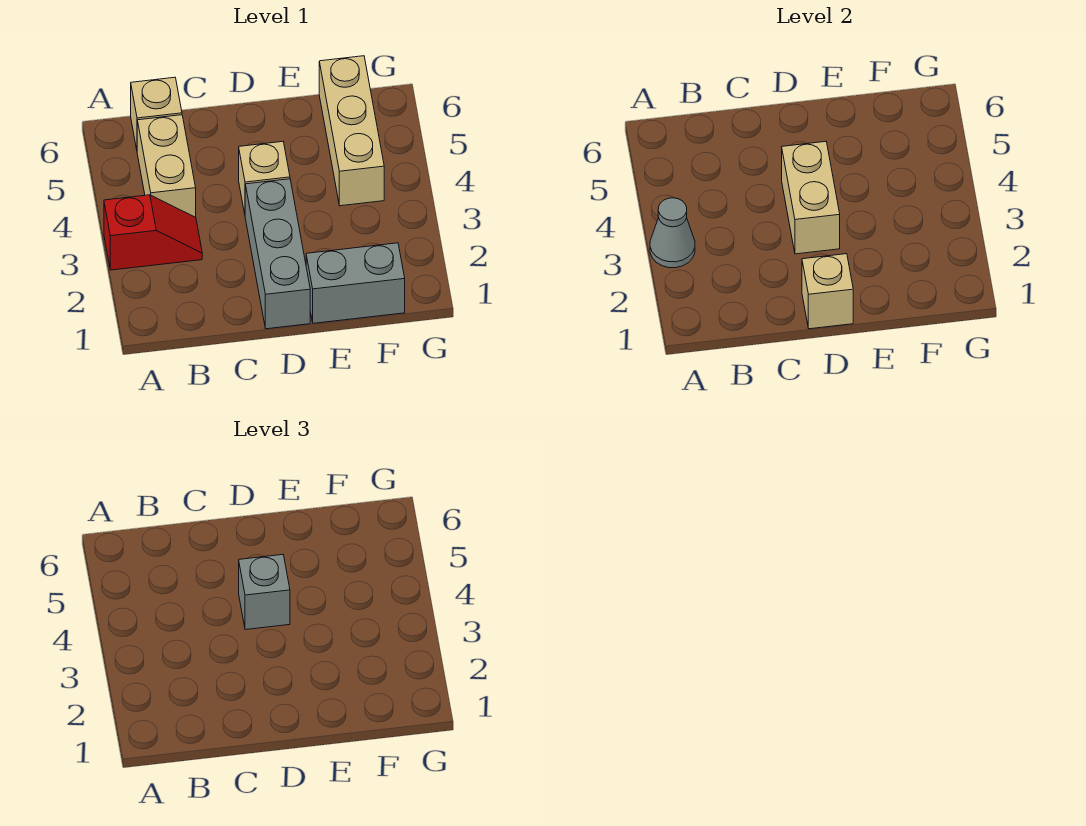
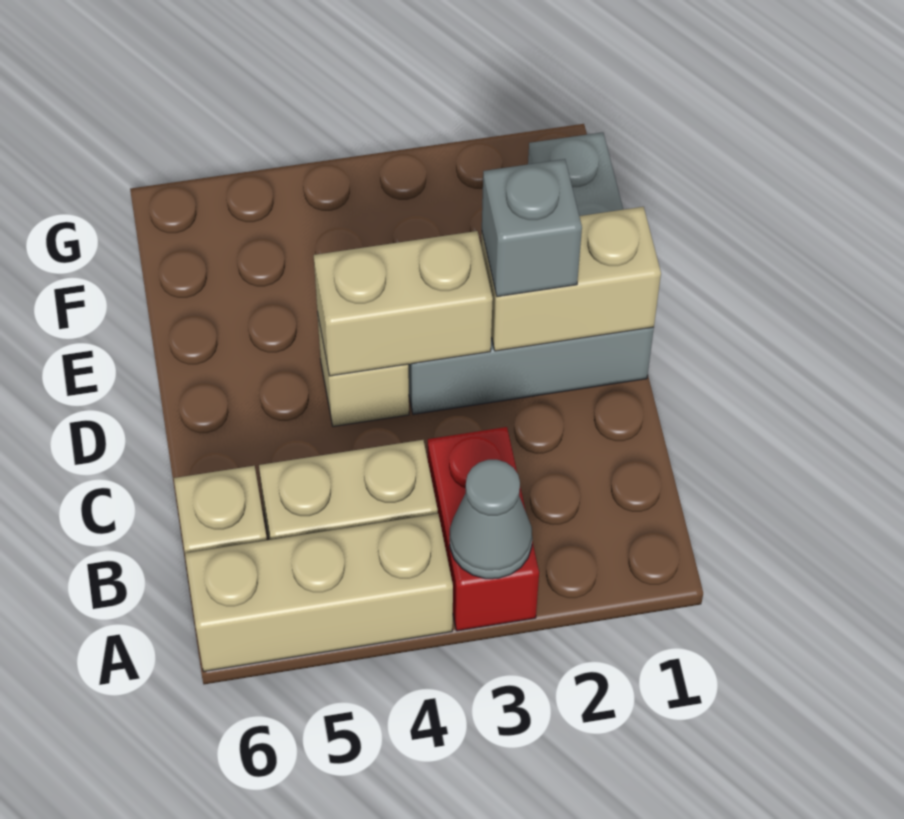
red 1x2 slope [104,195,202,270] -> red 1x2 brick [428,427,539,631]
tan 1x1 brick [802,254,853,329] -> tan 1x2 brick [481,207,661,351]
grey 1x1 brick [239,555,290,630] -> grey 1x1 brick moved to [482,159,582,297]
tan 1x3 brick [319,56,384,206] -> tan 1x3 brick moved to [185,514,453,671]

